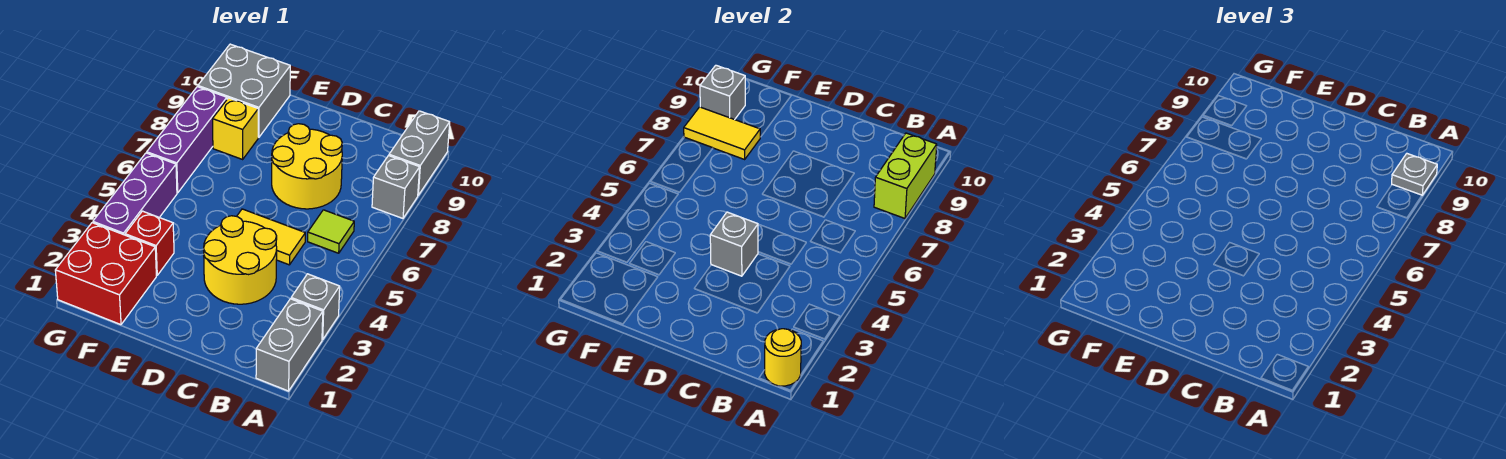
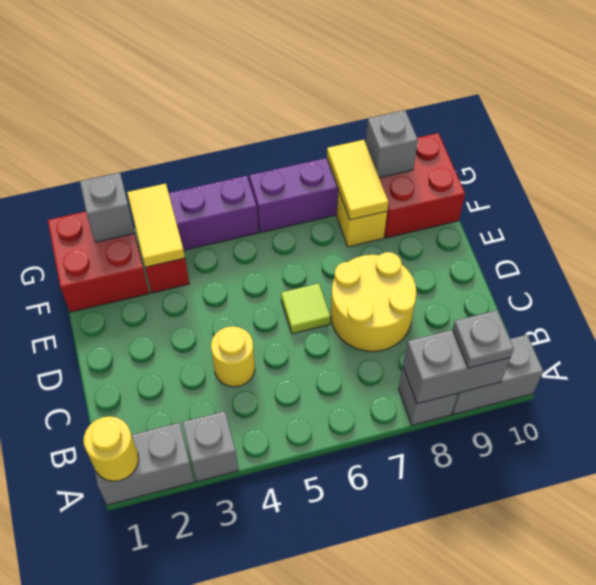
lime 1x2 brick [874,133,937,218] -> grey 1x2 brick [403,330,510,404]
lime 1x1 tile [308,210,354,253] -> lime 1x1 tile moved to [281,284,330,334]
yellow 2x2 round brick [204,216,277,304] -> yellow 1x1 round brick [211,326,255,387]
yellow 1x2 tile [237,209,305,265] -> yellow 1x2 tile moved to [127,184,185,267]
grey 1x1 brick [710,212,758,276] -> grey 1x1 brick moved to [80,172,135,242]
grey 2x2 brick [198,44,290,137] -> red 2x2 brick [379,133,465,238]

